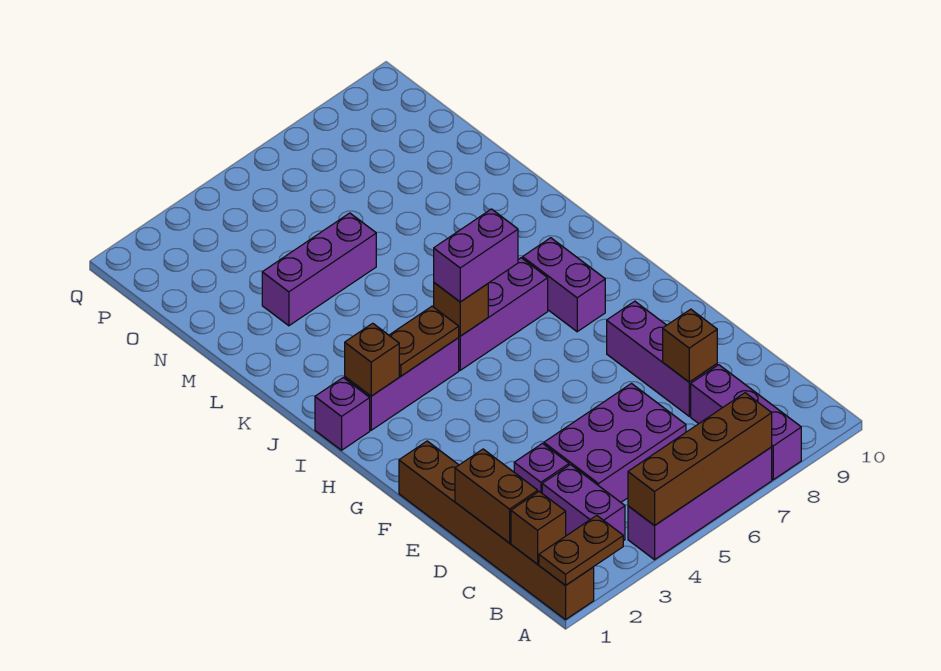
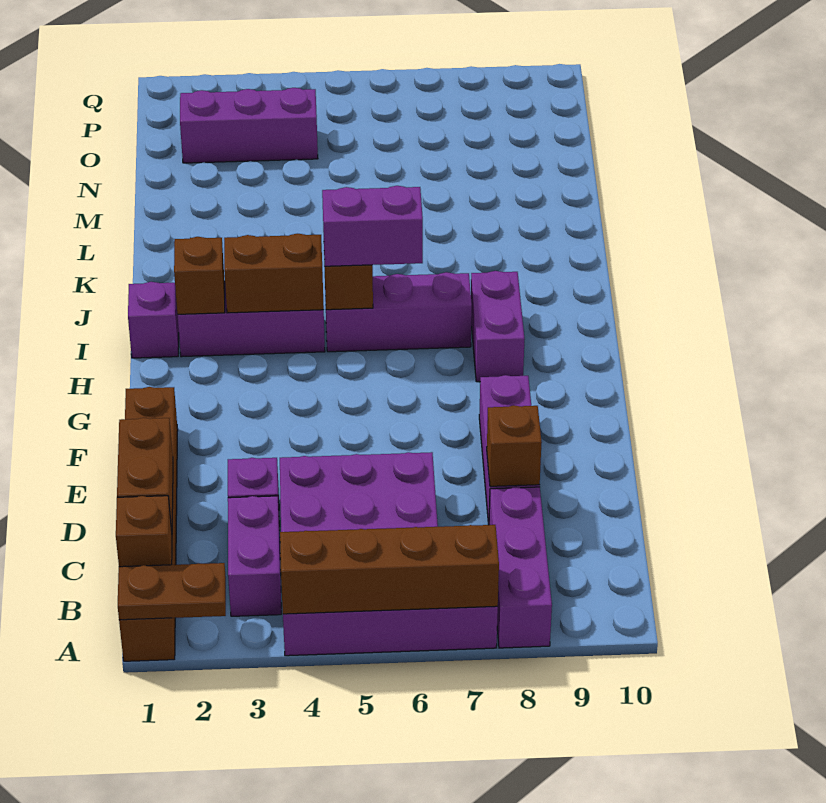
brown 1x2 plate [389,306,459,376] -> brown 1x2 brick [224,234,324,313]
purple 1x3 brick [262,213,376,326] -> purple 1x3 brick moved to [180,88,318,163]

